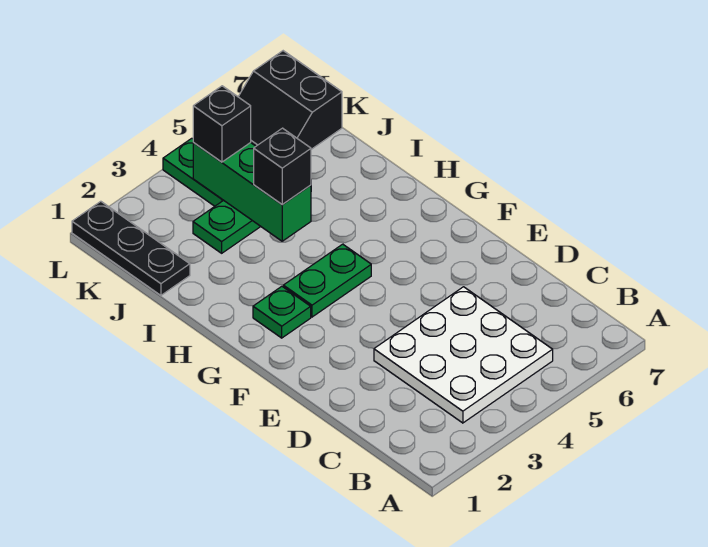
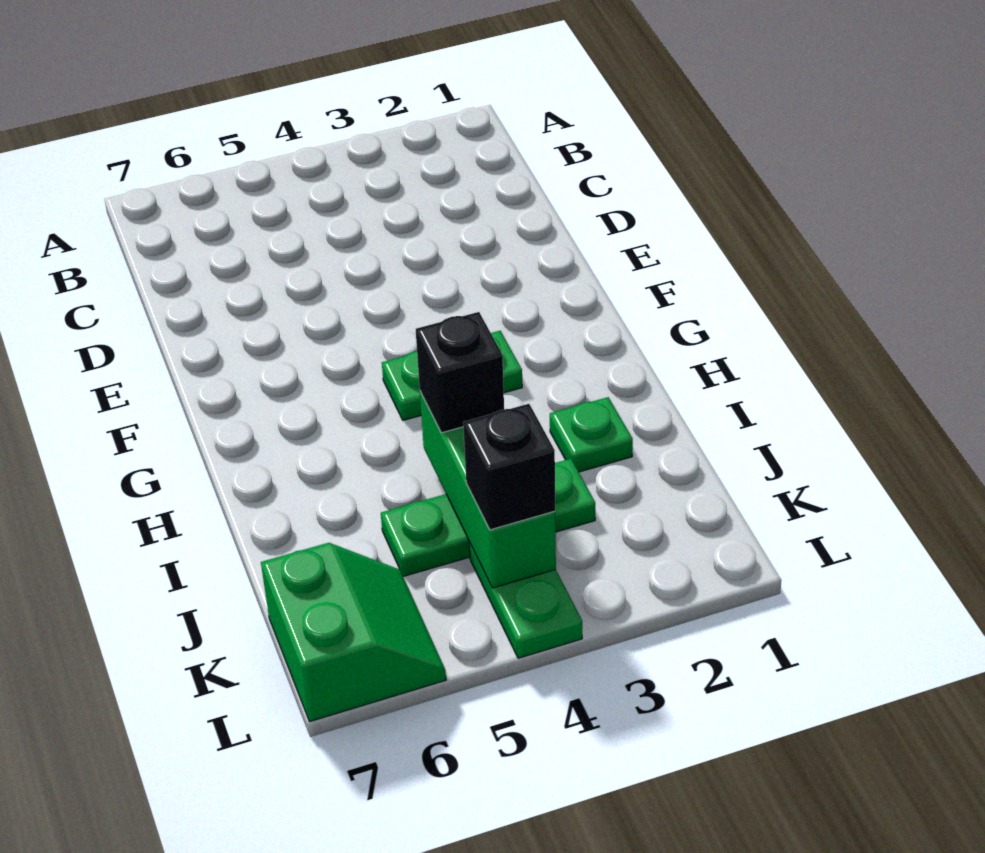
white 3x3 plate [374,287,553,423] -> none
green 1x1 plate [253,286,311,338] -> green 1x1 plate moved to [550,397,633,472]
black 1x3 plate [72,201,190,295] -> none
black 2x2 slope [238,51,342,149] -> green 2x2 slope [261,543,446,721]

